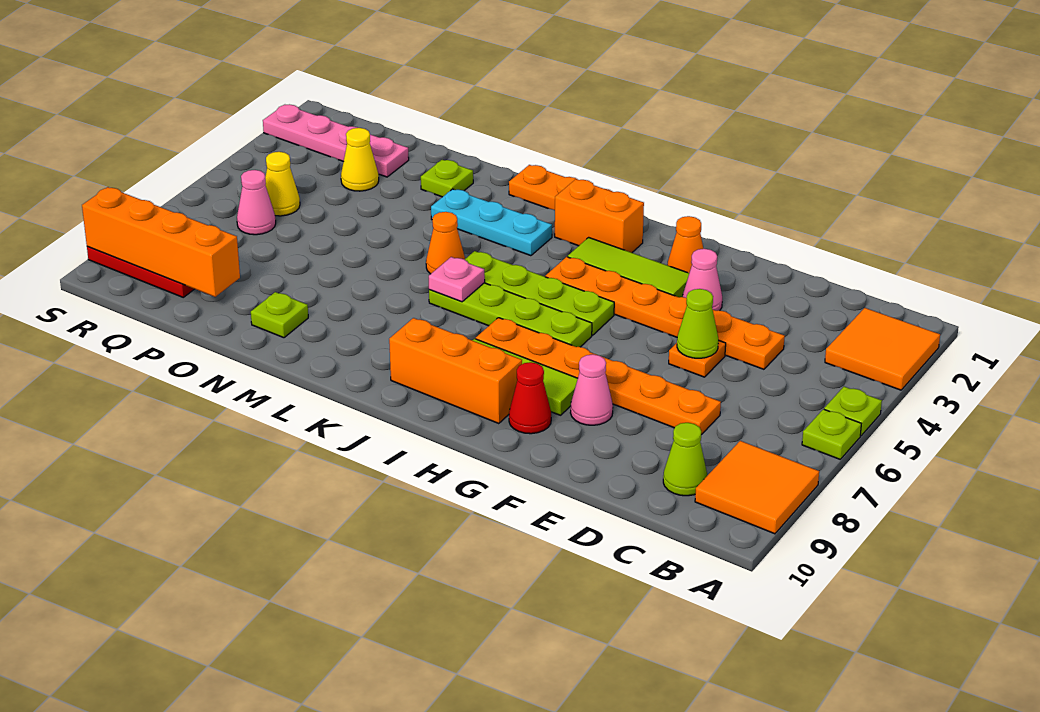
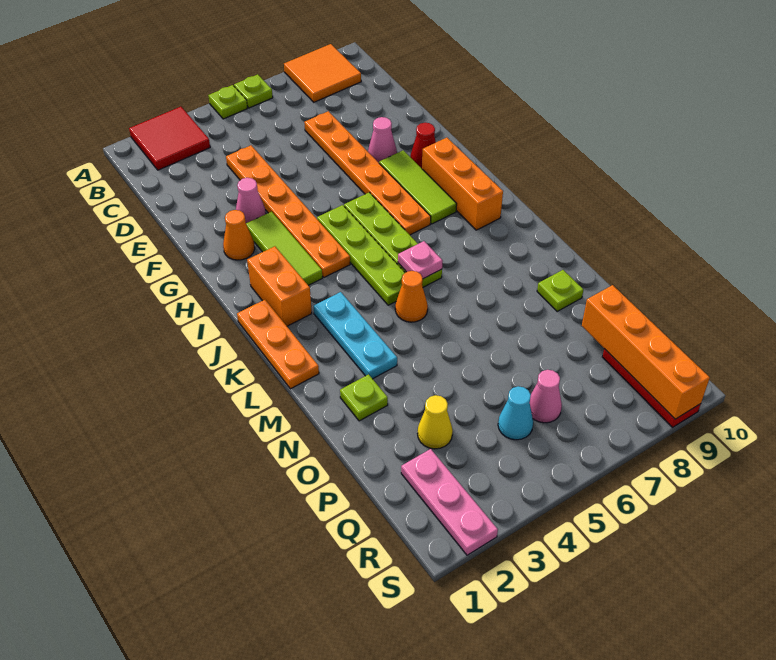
orange 2x2 tile [825,308,940,390] -> red 2x2 tile [129,107,210,170]
lime 1x1 cone [663,423,707,496] -> none
orange 1x1 plate [669,340,726,377] -> none
lime 1x1 cone [677,289,718,358] -> none
pink 1x4 plate [263,104,409,177] -> pink 1x3 plate [401,449,498,555]
yellow 1x1 cone [265,152,300,216] -> cyan 1x1 cone [498,386,533,440]

